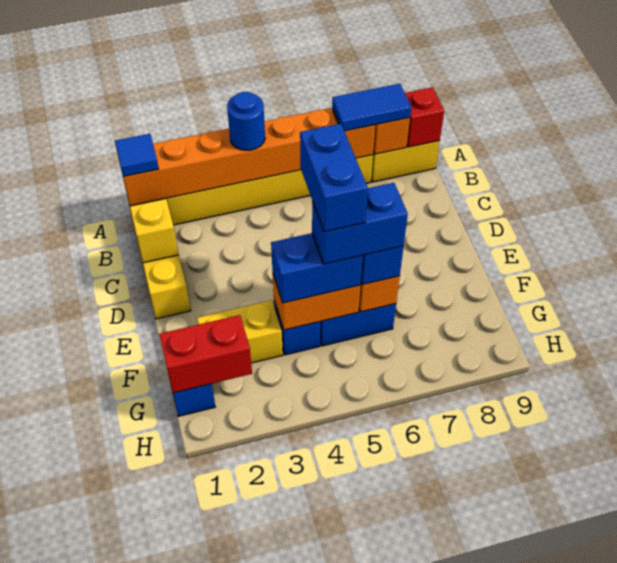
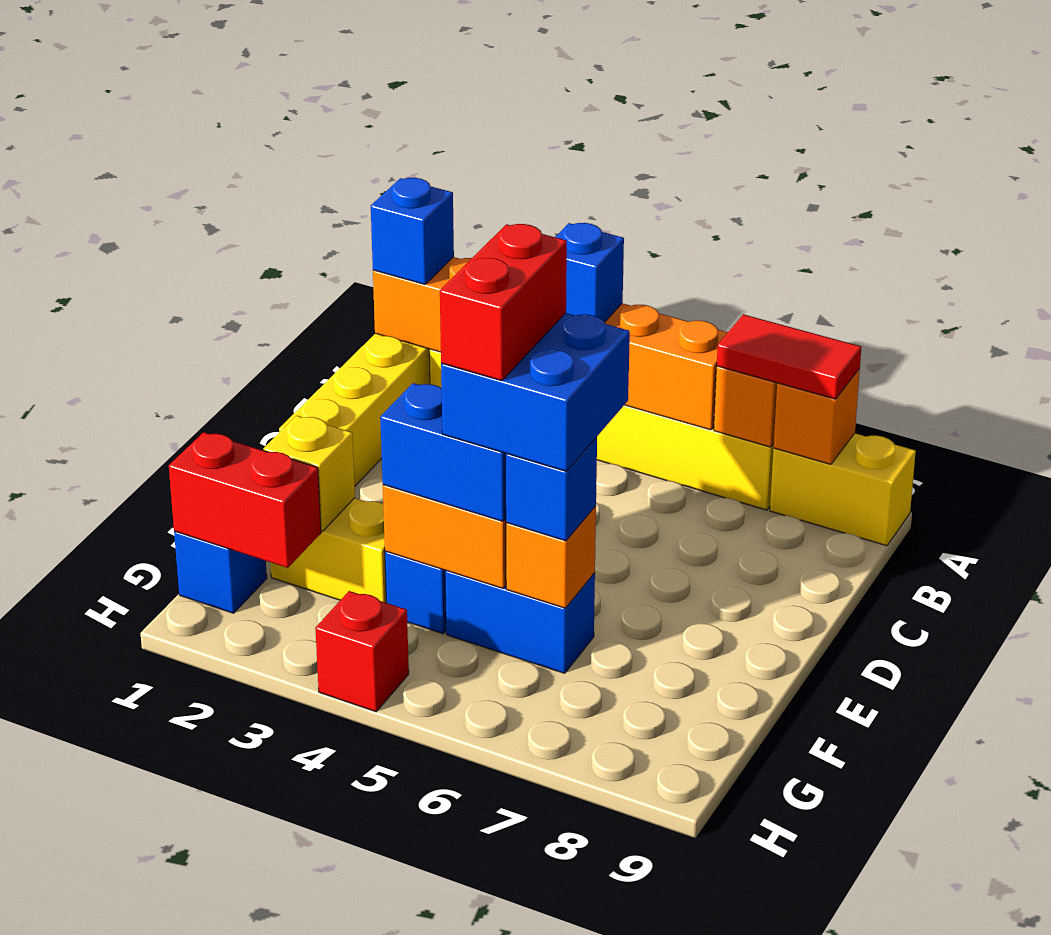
blue 1x1 tile [115,134,159,177] -> blue 1x1 brick [371,178,454,284]
blue 1x1 round brick [227,92,265,150] -> blue 1x1 brick [556,223,624,322]
blue 1x2 tile [332,84,411,131] -> red 1x2 tile [717,314,861,399]
red 1x1 brick [405,87,444,147] -> red 1x1 brick moved to [315,591,409,712]
yellow 1x1 brick [130,199,179,263] -> yellow 1x1 brick moved to [264,416,355,531]
blue 1x2 brick [300,124,368,232] -> red 1x2 brick [440,224,567,381]
blue 1x2 brick [312,183,408,264] -> blue 2x2 brick [441,313,630,471]

